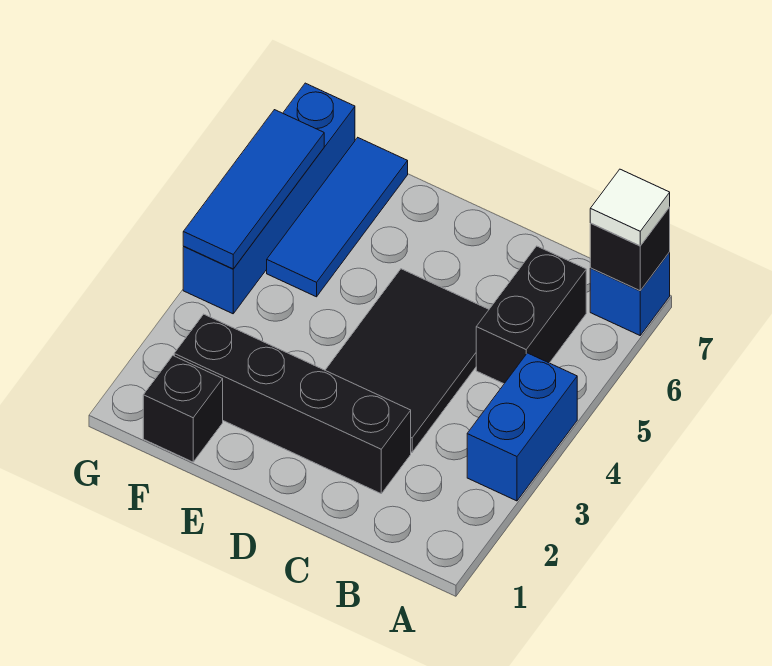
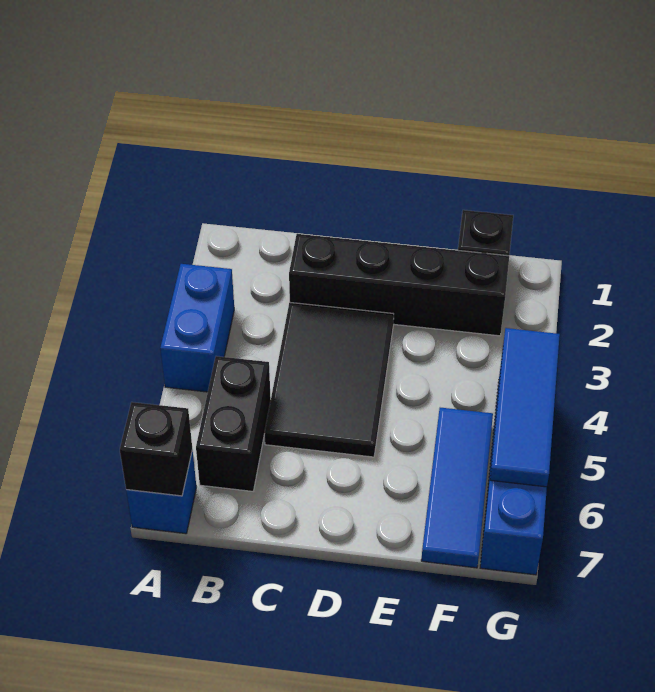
white 1x1 tile [590,169,670,246] -> none

